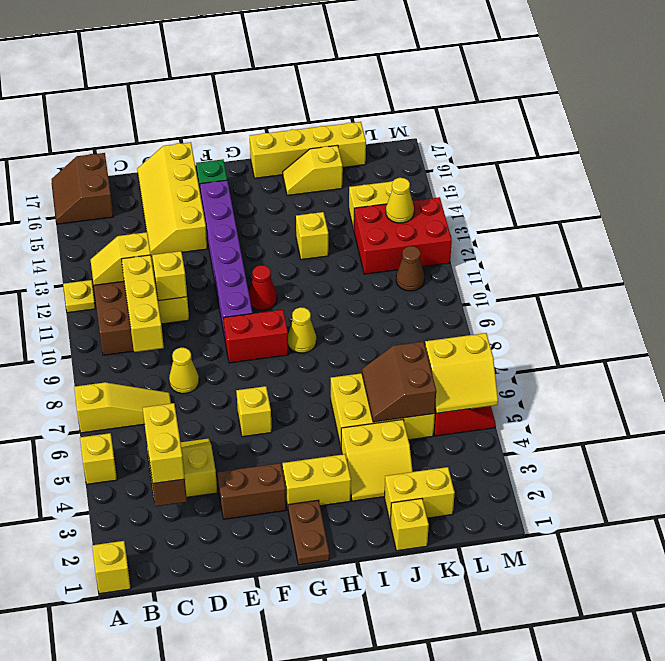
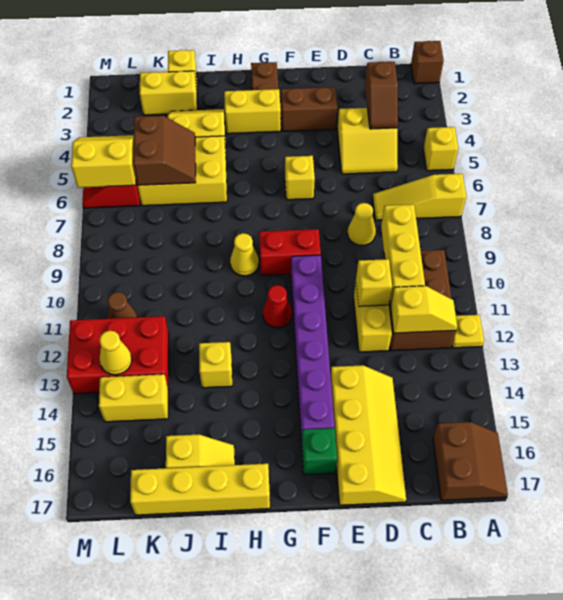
yellow 1x1 brick [92,541,131,594] -> brown 1x1 brick [411,41,444,84]
yellow 1x2 brick [143,403,185,484] -> none

